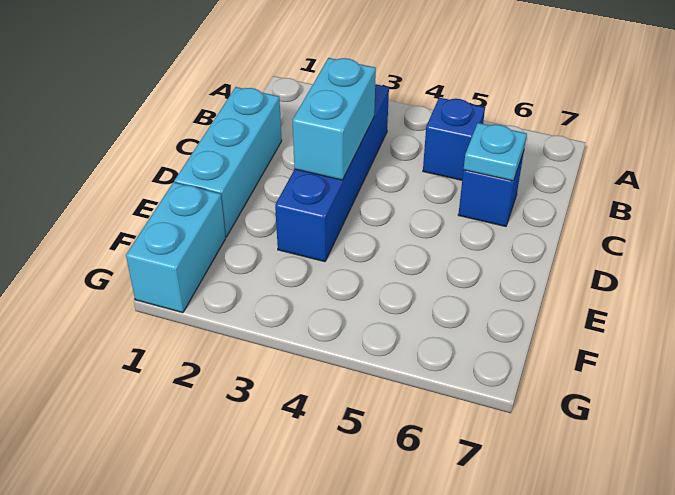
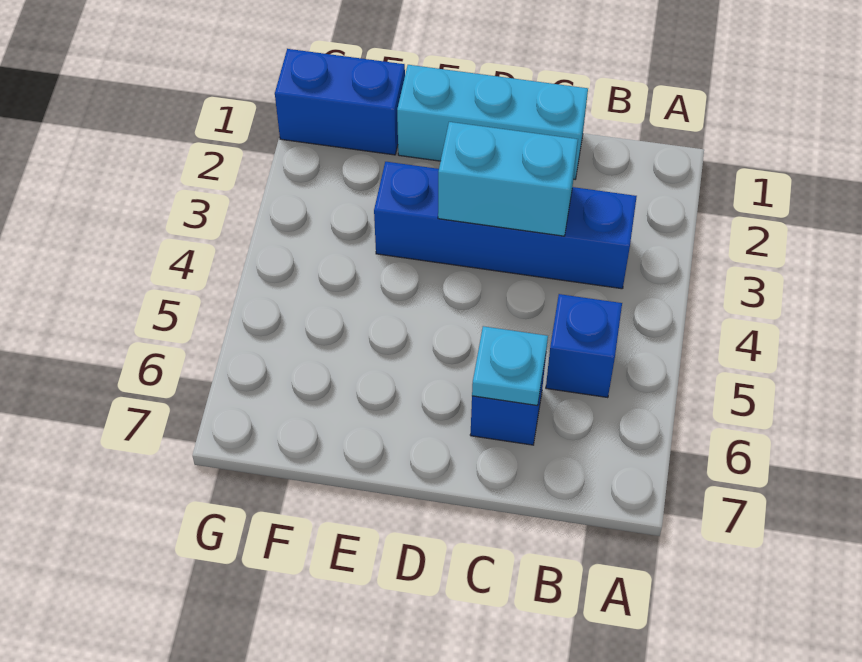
cyan 1x2 brick [126,182,226,313] -> blue 1x2 brick [275,49,405,155]

